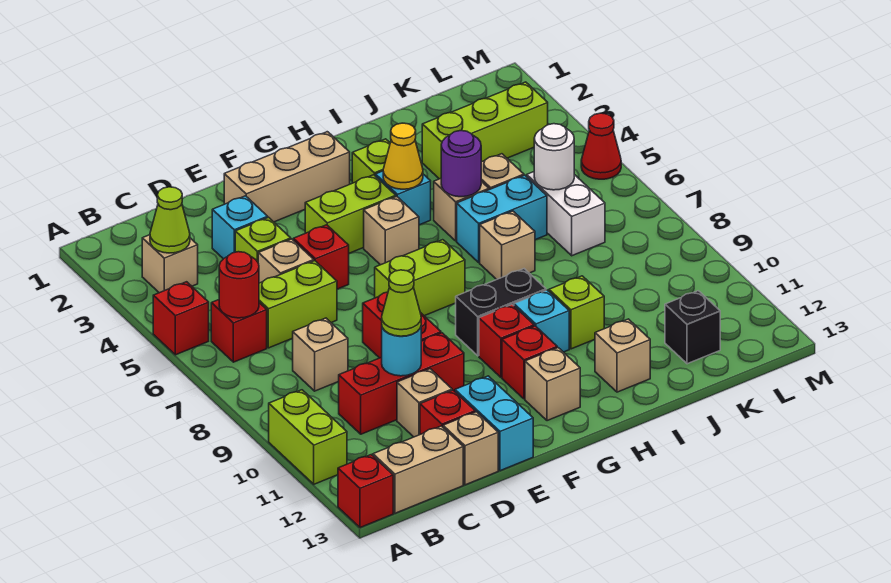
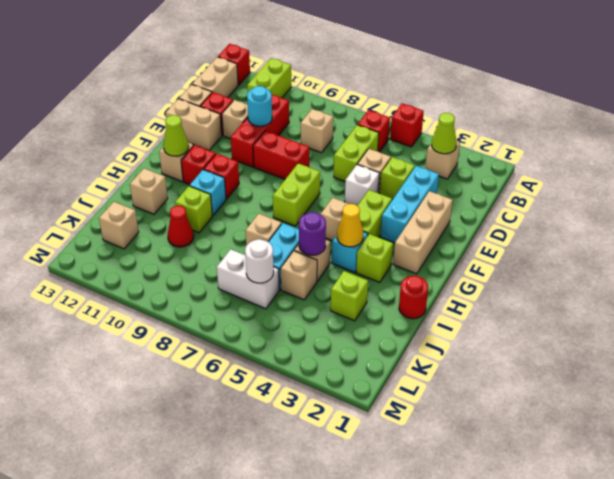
lime 1x2 brick [269,390,347,484] -> lime 1x2 brick turned to [247,58,291,98]
red 1x1 round brick [219,252,259,318] -> red 1x1 round brick moved to [399,276,428,319]
cyan 1x1 brick [212,196,268,259] -> cyan 1x3 brick [380,166,439,243]
lime 1x1 cone [382,270,421,336] -> lime 1x1 cone moved to [163,115,189,156]
red 1x1 brick [293,225,349,289] -> white 1x1 brick [345,165,379,206]
cyan 1x2 brick [455,376,533,471] -> tan 1x2 brick [166,99,222,150]
black 1x2 brick [456,269,546,356] -> none
lime 1x3 brick [422,82,548,179] -> lime 1x1 brick [331,271,368,321]
black 1x1 brick [665,291,720,364] -> tan 1x1 brick [99,202,139,249]
red 1x1 cone [581,113,621,179] -> red 1x1 cone moved to [168,206,194,247]

